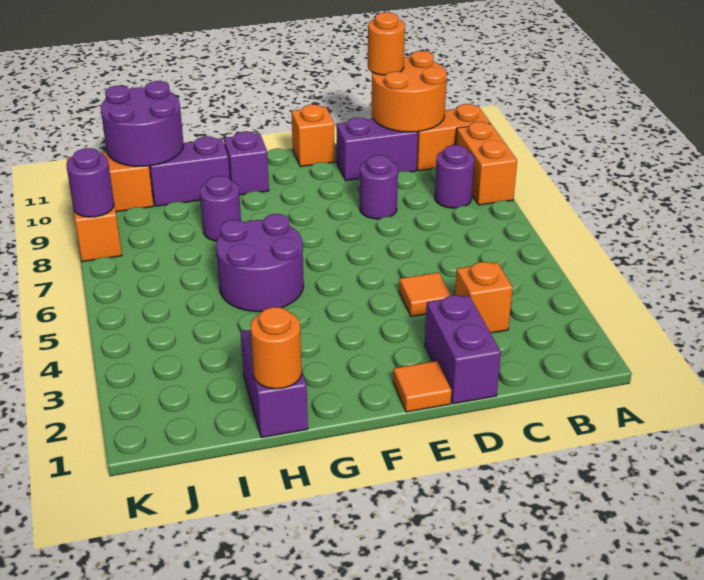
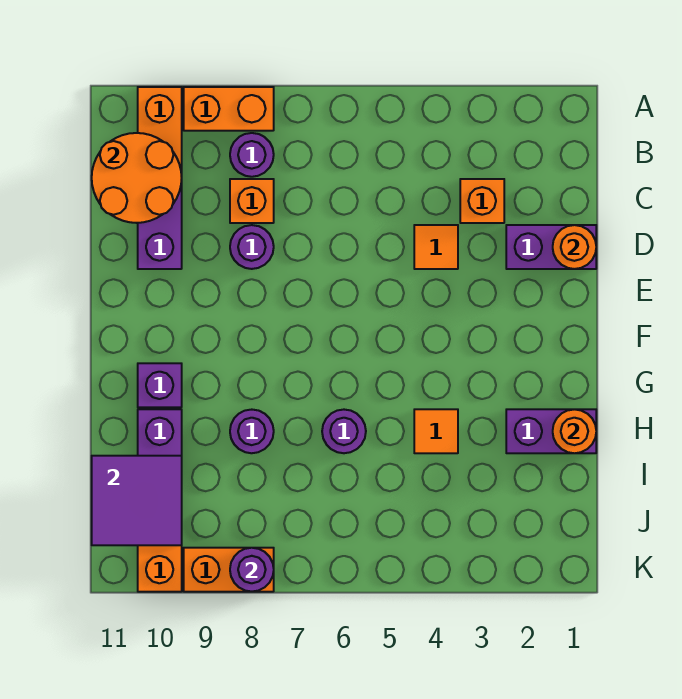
orange 1x1 round brick [368,12,405,75] -> orange 1x1 round brick moved to [553,225,596,269]
orange 1x1 tile [393,361,452,412] -> orange 1x1 tile moved to [414,409,458,453]
orange 1x1 brick [291,105,335,167] -> orange 1x1 brick moved to [230,179,274,223]
purple 2x2 round brick [216,214,304,312] -> purple 1x1 round brick [322,410,366,453]
purple 2x2 round brick [101,81,184,166] -> purple 2x2 tile [92,456,182,545]

